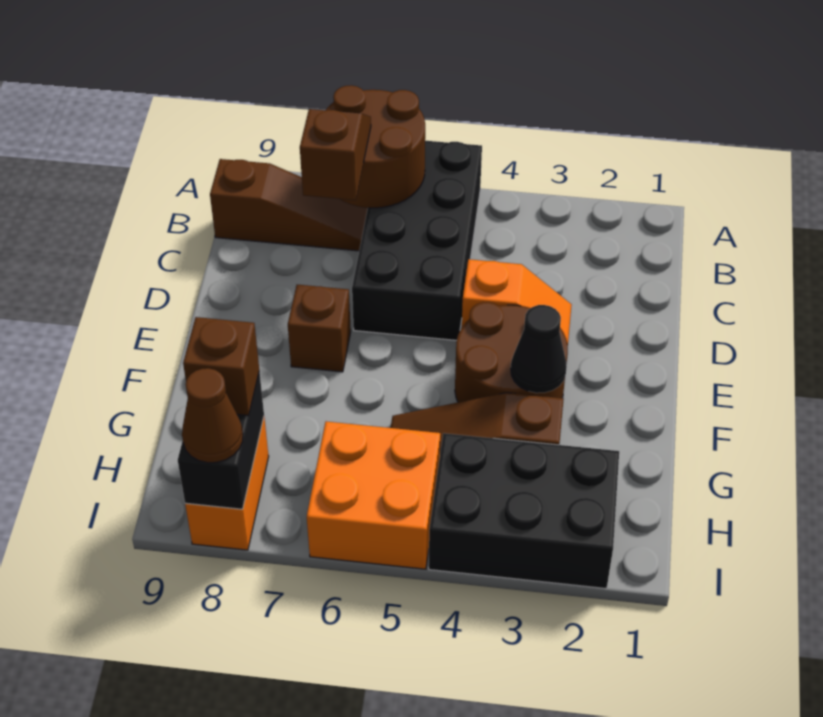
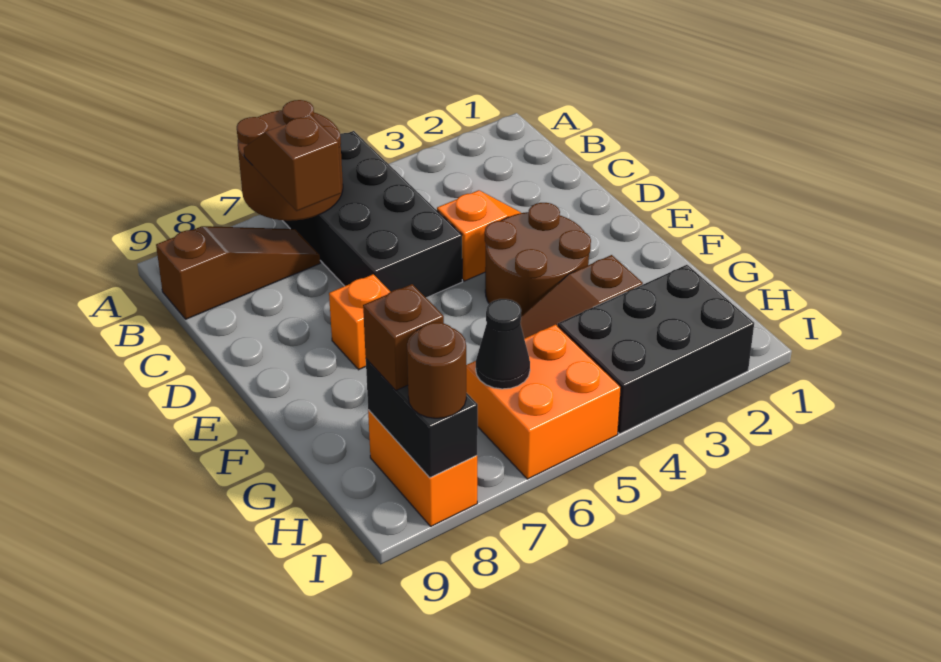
brown 1x1 brick [288,285,351,372] -> orange 1x1 brick [329,274,390,370]
black 1x1 cone [511,305,567,393] -> black 1x1 cone moved to [476,299,530,389]
brown 1x1 cone [182,368,243,463] -> brown 1x1 round brick [407,323,466,418]

